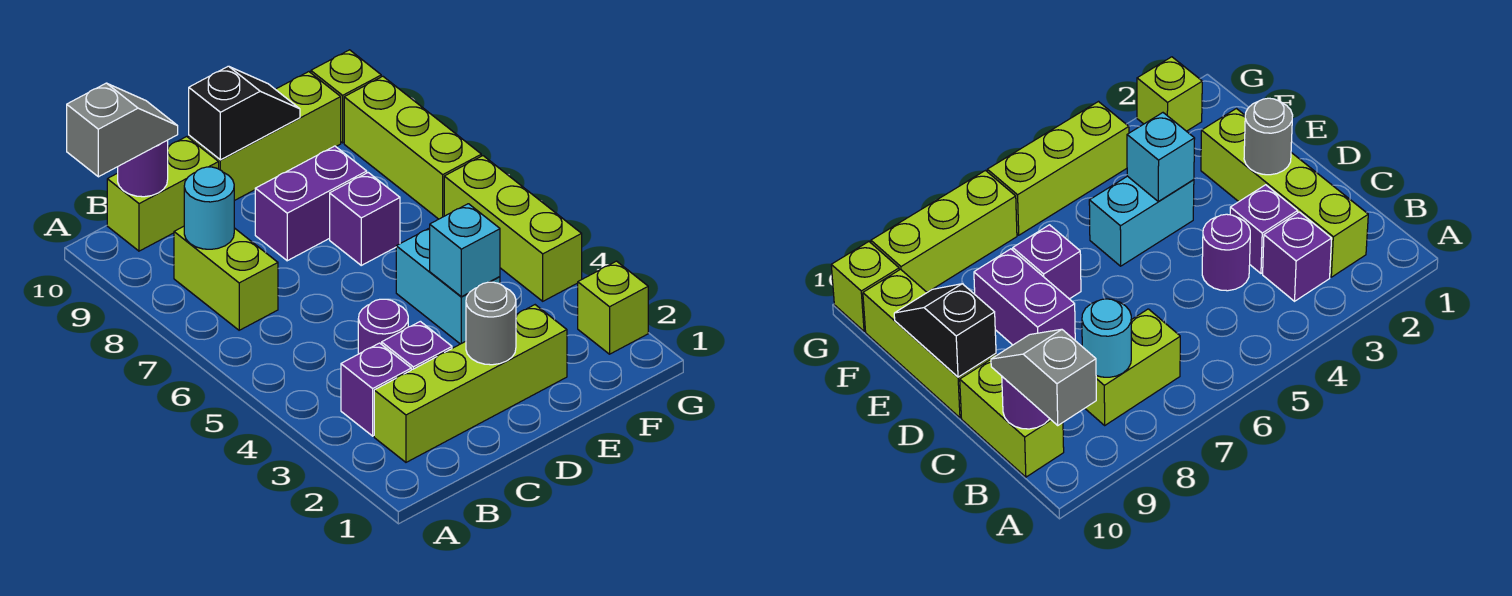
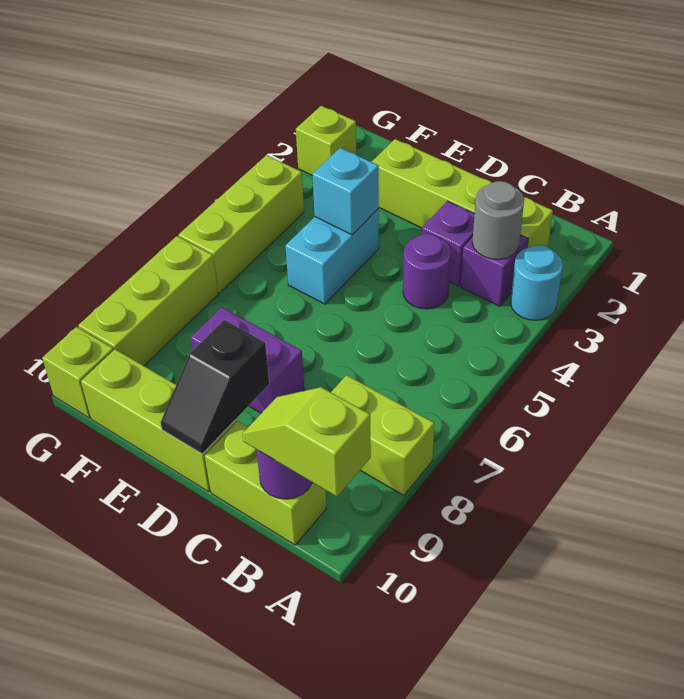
grey 1x2 slope [67,83,178,177] -> lime 1x2 slope [242,387,371,497]
lime 1x2 brick [174,226,278,330] -> lime 1x2 brick turned to [331,375,434,495]
cyan 1x1 round brick [184,167,234,249] -> cyan 1x1 round brick moved to [510,245,563,320]
grey 1x1 round brick [466,282,516,365] -> grey 1x1 round brick moved to [472,181,524,259]
black 1x2 slope [189,66,300,160] -> black 1x2 slope turned to [161,320,269,454]
purple 1x1 brick [330,173,400,265] -> none

